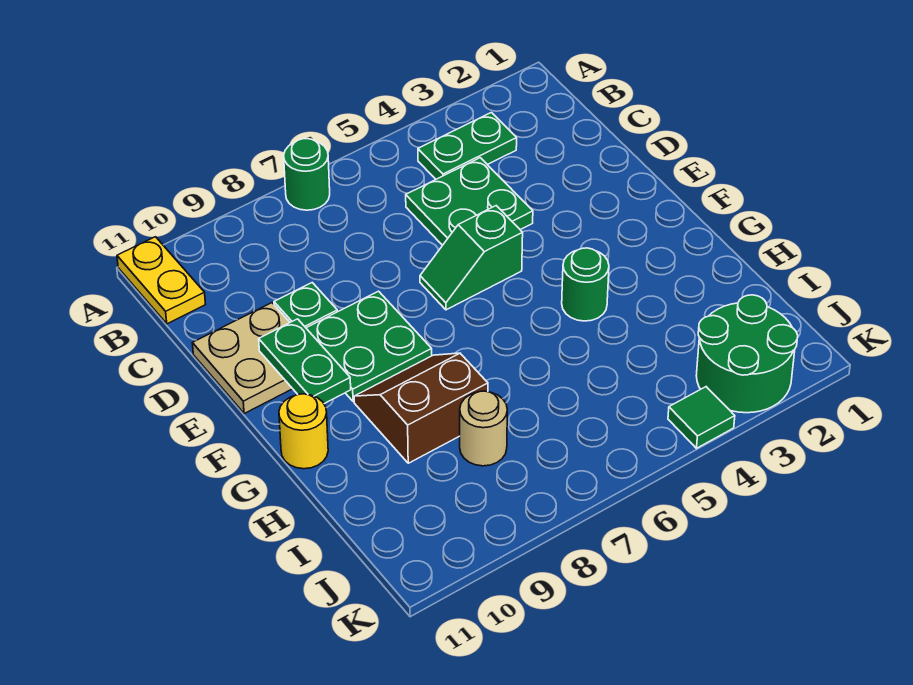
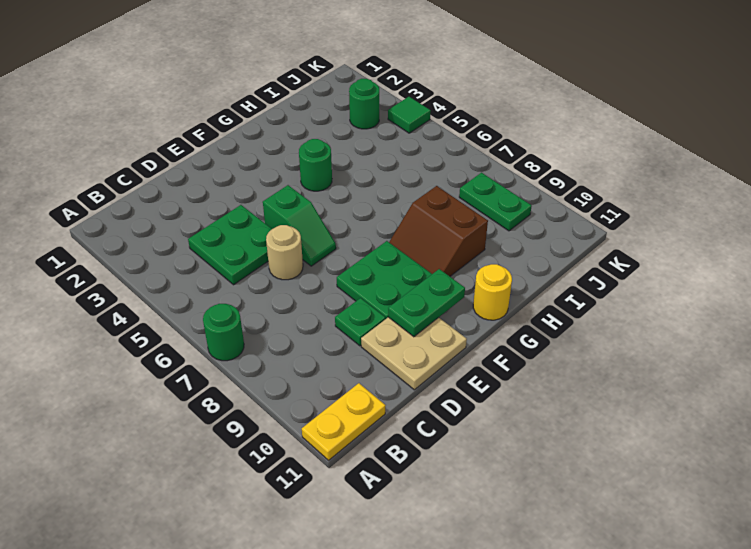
green 1x2 plate [418,113,517,179] -> green 1x2 plate moved to [459,173,532,231]
tan 1x1 round brick [460,391,507,466] -> tan 1x1 round brick moved to [266,225,303,280]
green 2x2 round brick [696,295,798,413] -> green 1x1 round brick [349,79,379,129]

